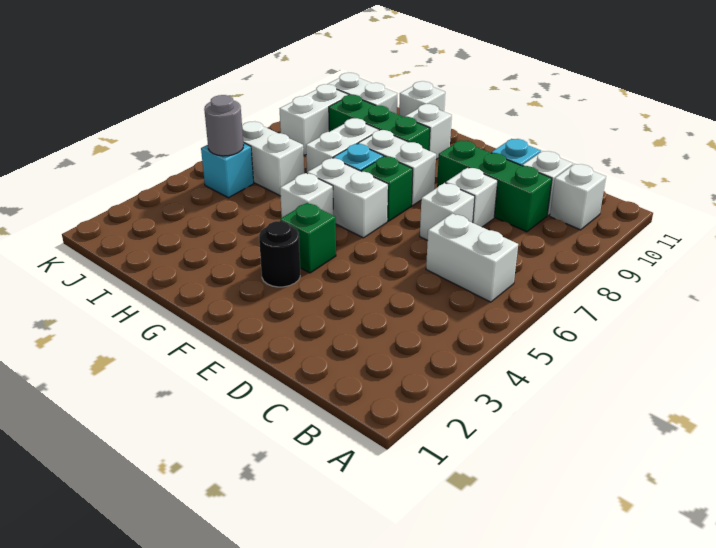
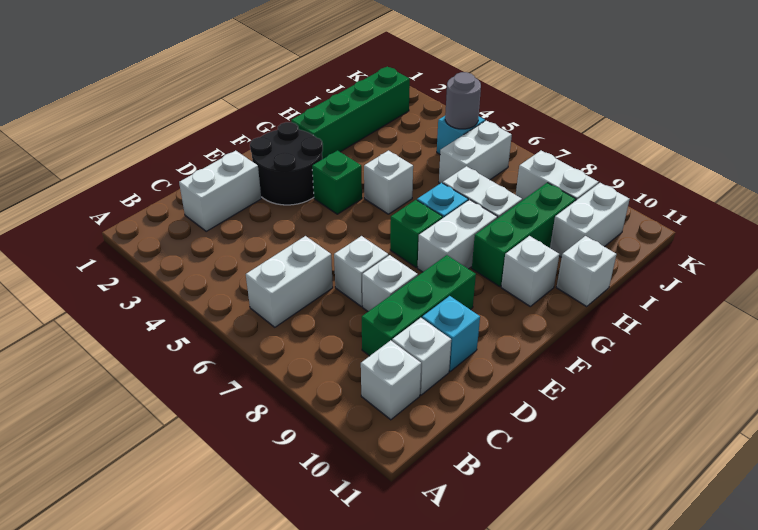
black 1x1 round brick [259,221,300,287] -> black 2x2 round brick [250,122,323,205]
white 1x2 brick [307,158,388,238] -> white 1x2 brick moved to [179,151,261,231]
none -> green 1x4 brick [291,67,410,159]

